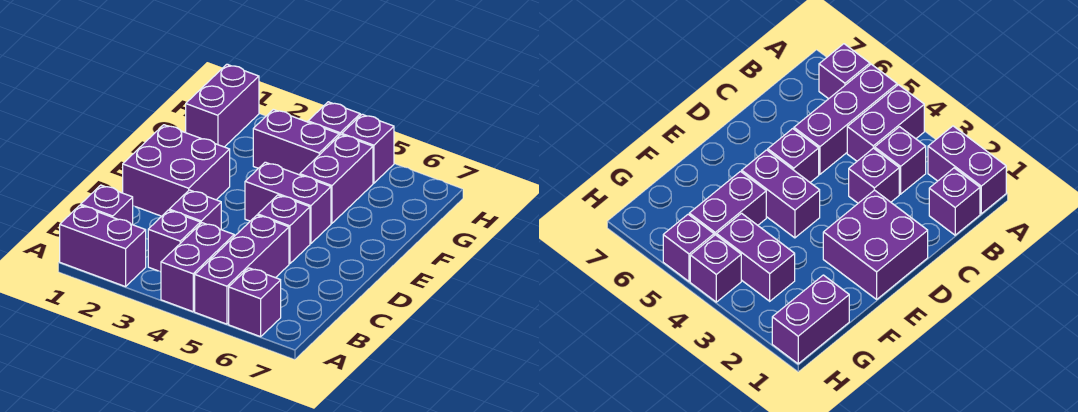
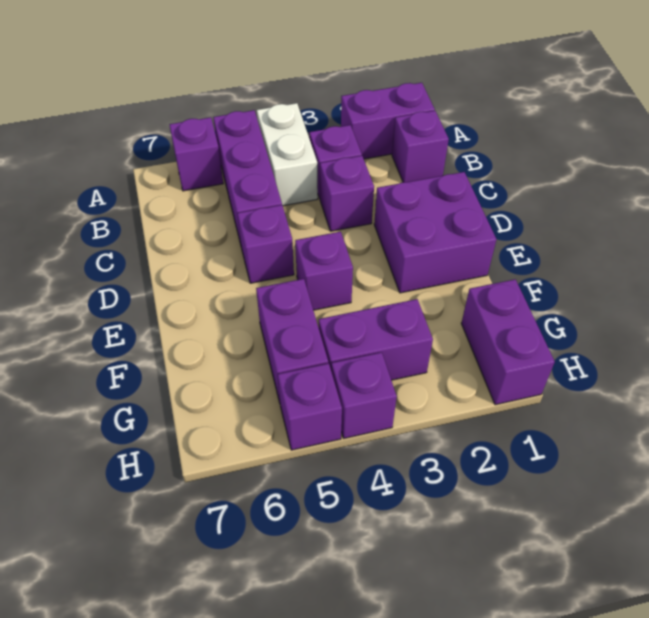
purple 1x2 brick [161,223,234,312] -> white 1x2 brick [257,103,318,206]
purple 1x2 brick [245,162,331,244] -> purple 1x1 brick [295,232,353,310]

